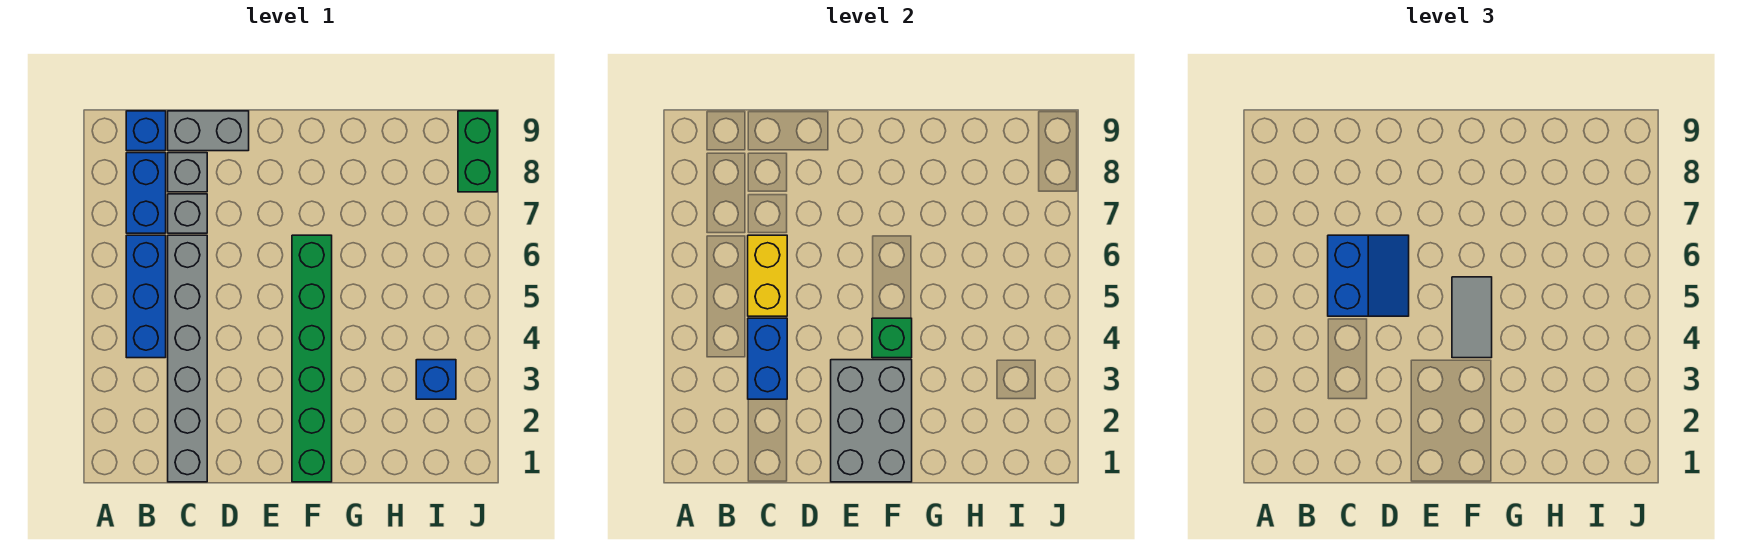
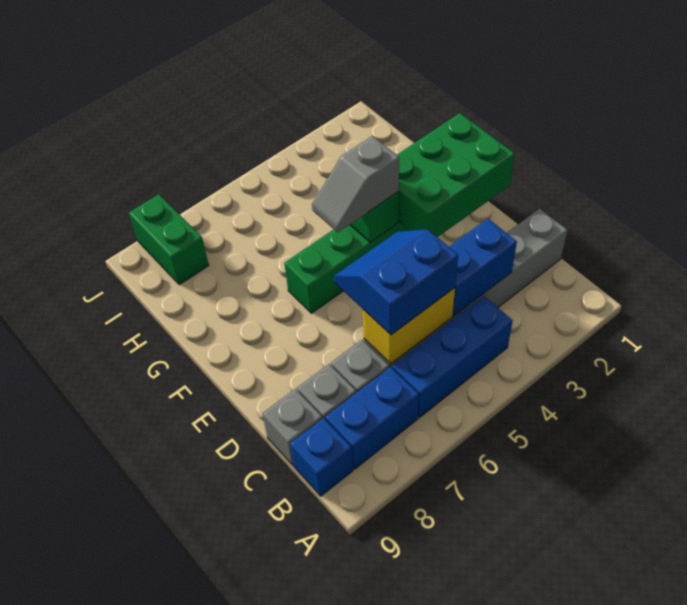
grey 1x2 brick [168,111,249,151] -> grey 1x1 brick [262,389,322,465]
grey 2x3 brick [831,360,912,482] -> green 2x3 brick [397,113,515,237]
grey 1x2 tile [1452,277,1492,358] -> grey 1x2 slope [312,136,399,232]
blue 1x1 brick [416,360,456,399] -> none
green 1x2 brick [458,111,497,192] -> green 1x2 brick turned to [129,194,209,285]

